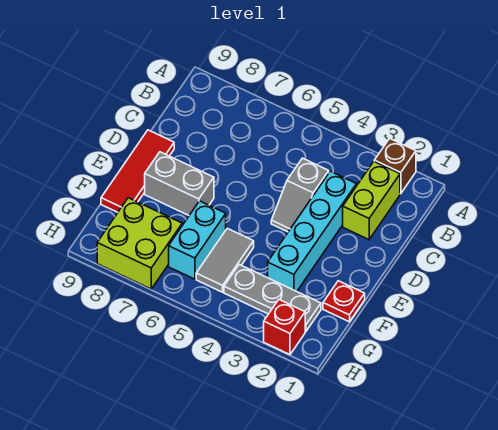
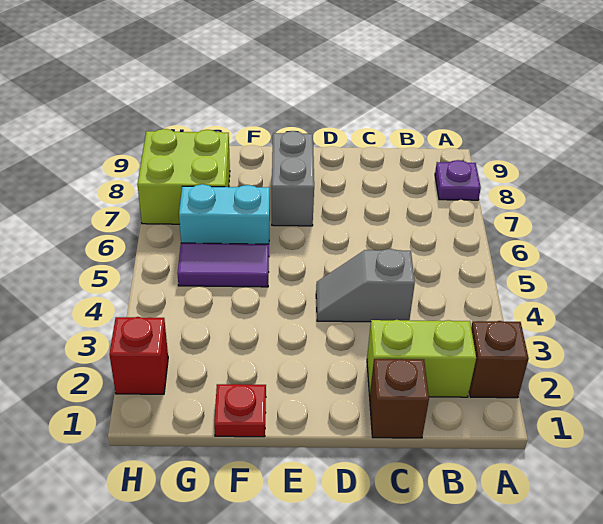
none -> purple 1x1 plate [435,160,481,200]
none -> brown 1x1 brick [370,359,429,438]
cyan 1x4 brick [268,171,357,291] -> none
red 1x3 tile [101,130,174,212] -> none
grey 1x2 tile [196,228,254,292] -> purple 1x2 tile [177,243,269,287]
grey 1x3 plate [224,265,321,332] -> none

